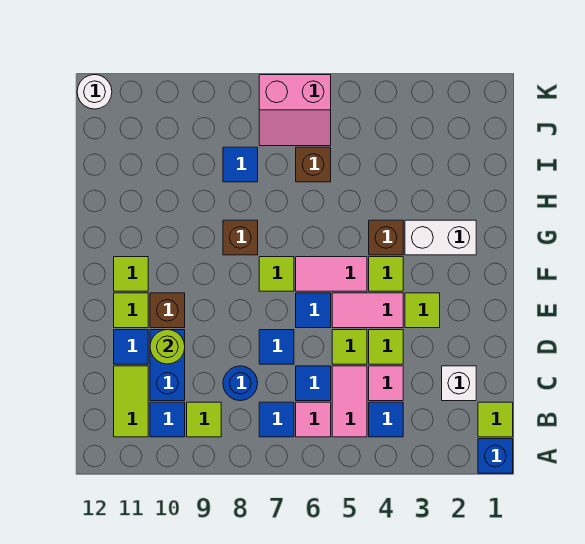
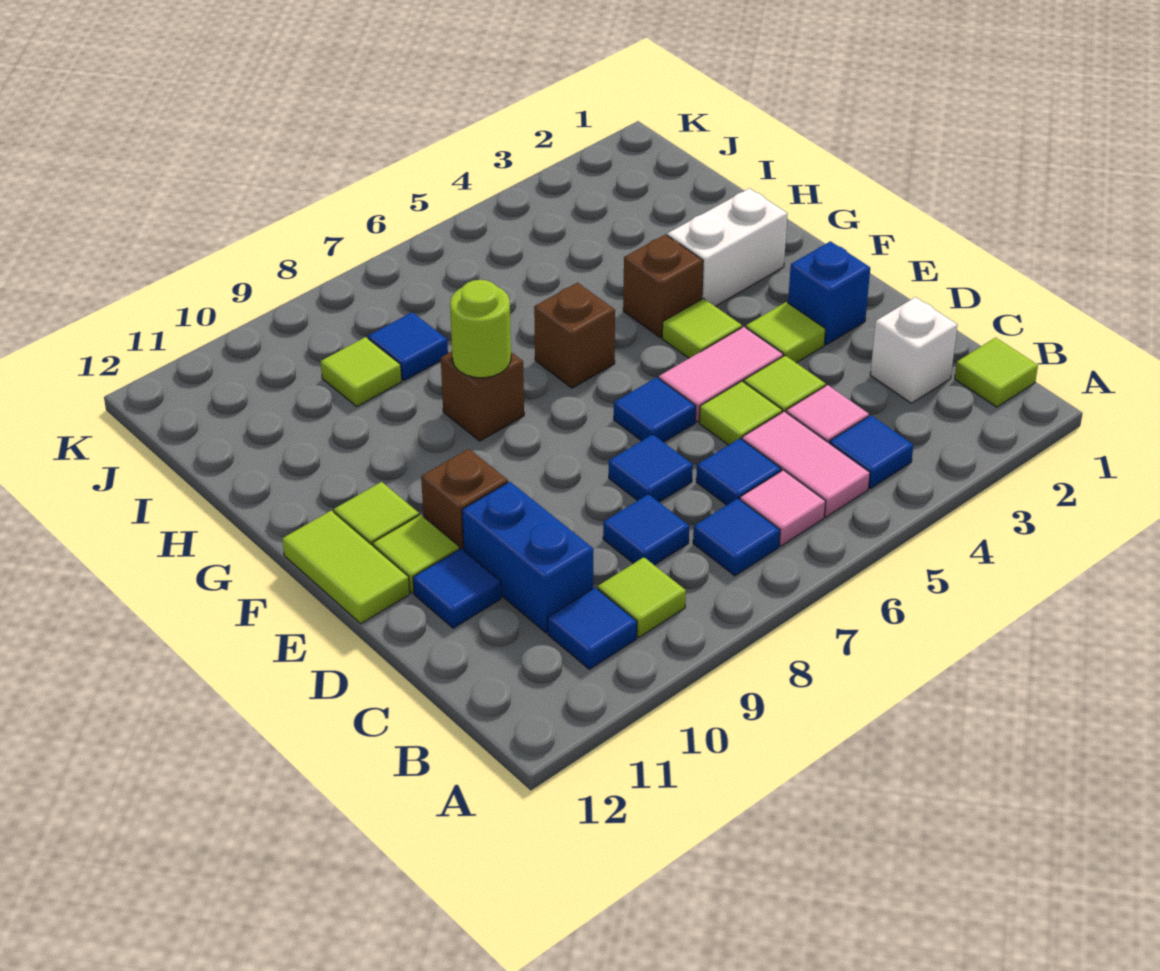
blue 1x1 brick [478,439,513,473] -> blue 1x1 brick moved to [788,241,870,345]
lime 1x2 tile [114,366,148,437] -> lime 1x2 tile moved to [282,510,410,624]
blue 1x1 round brick [223,366,258,401] -> blue 1x1 tile [603,494,689,565]
lime 1x1 round brick [150,330,185,364] -> lime 1x1 round brick moved to [450,280,511,378]
pink 1x2 tile [296,257,367,291] -> none
lime 1x1 tile [259,257,294,291] -> lime 1x1 tile moved to [321,337,402,406]
brown 1x1 brick [296,147,331,182] -> brown 1x1 brick moved to [534,283,615,388]
pink 2x2 slope [259,75,331,146] -> none
white 1x1 round brick [77,75,112,109] -> none

